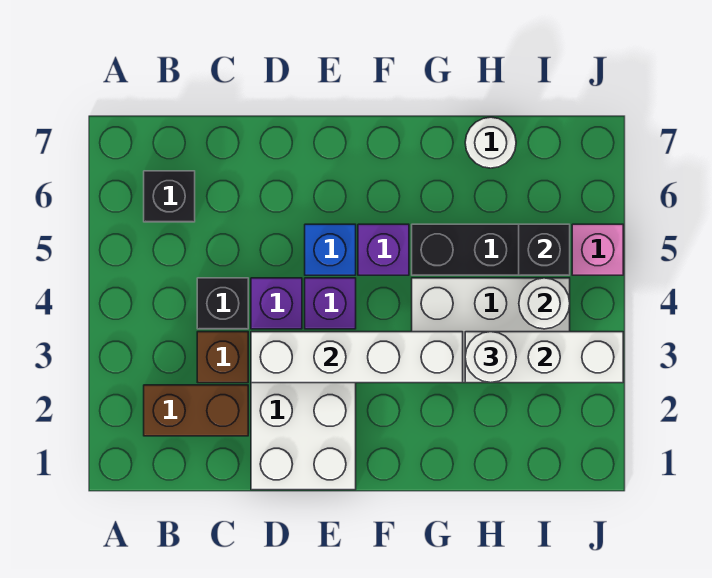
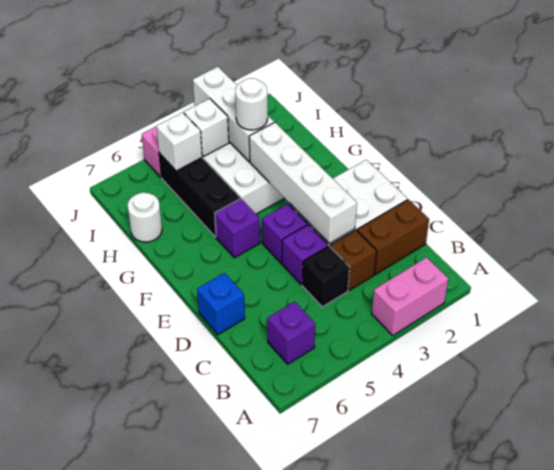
none -> pink 1x2 brick [372,257,448,335]
brown 1x2 brick [144,385,248,436] -> brown 1x2 brick turned to [357,199,429,274]
black 1x1 brick [144,171,195,222] -> purple 1x1 brick [267,301,315,364]
blue 1x1 brick [305,224,356,275] -> blue 1x1 brick moved to [197,273,245,335]
white 1x1 round brick [519,278,570,329] -> white 1x1 brick [184,98,229,157]
black 1x1 brick [519,224,570,275] -> white 1x1 brick [156,112,202,171]

